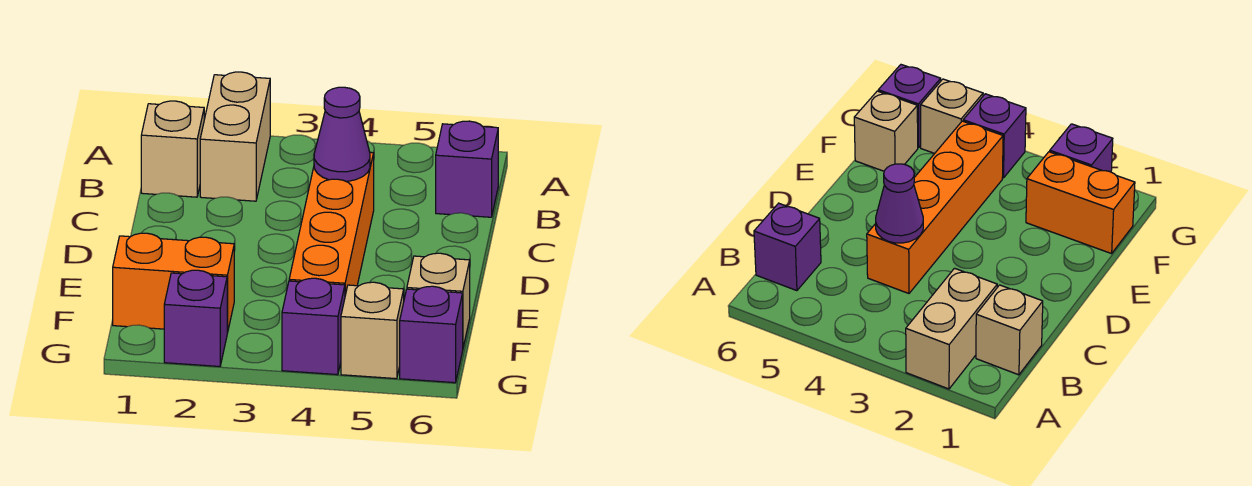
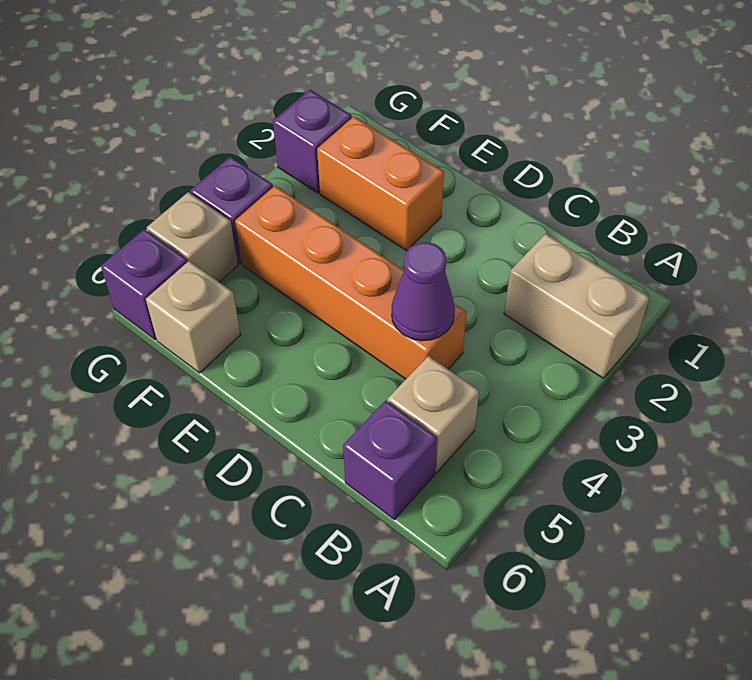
tan 1x1 brick [141,101,204,197] -> tan 1x1 brick moved to [388,356,479,473]
orange 1x2 brick [113,233,234,333] -> orange 1x2 brick turned to [317,117,444,251]

